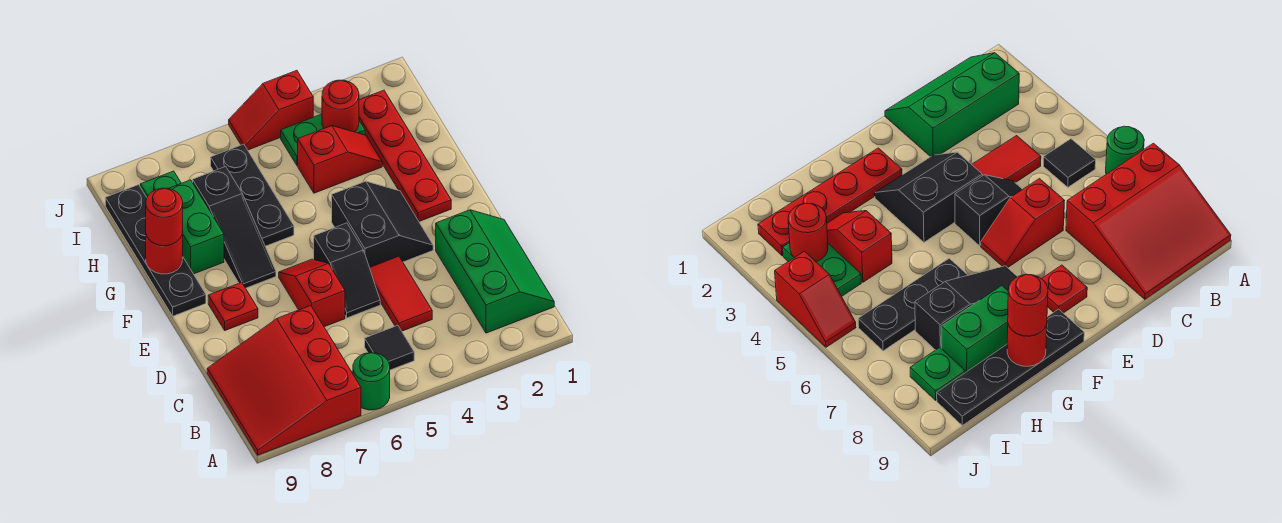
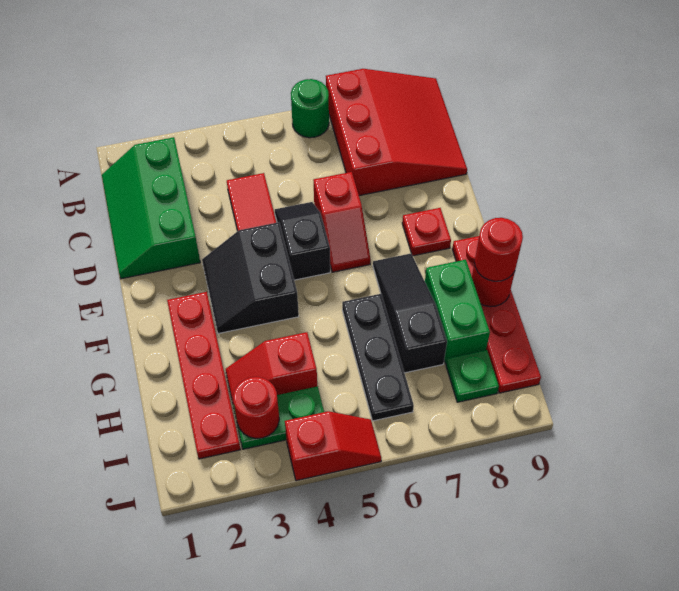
black 1x1 tile [365,325,414,370] -> none
black 1x4 plate [105,185,206,316] -> red 1x4 plate [452,236,541,393]

